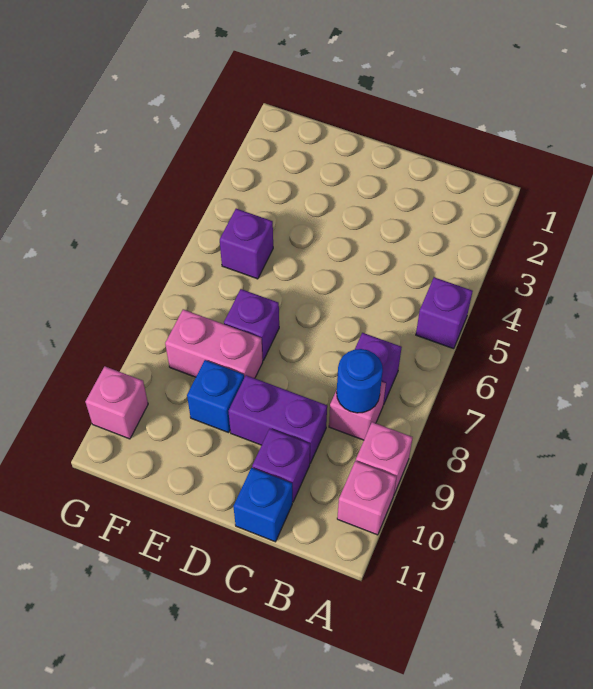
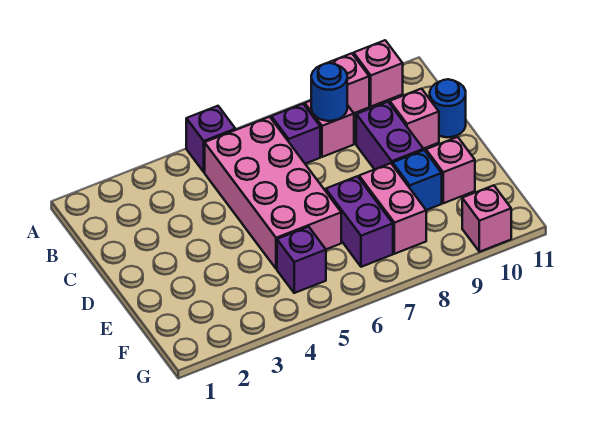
none -> pink 2x4 brick [205,117,341,269]
purple 1x1 brick [252,429,310,502] -> pink 1x1 brick [390,89,439,149]
blue 1x1 brick [233,468,292,542] -> blue 1x1 round brick [430,79,466,137]
purple 1x1 brick [224,289,279,360] -> purple 1x2 brick [326,176,393,267]
none -> pink 1x1 brick [426,137,475,203]

